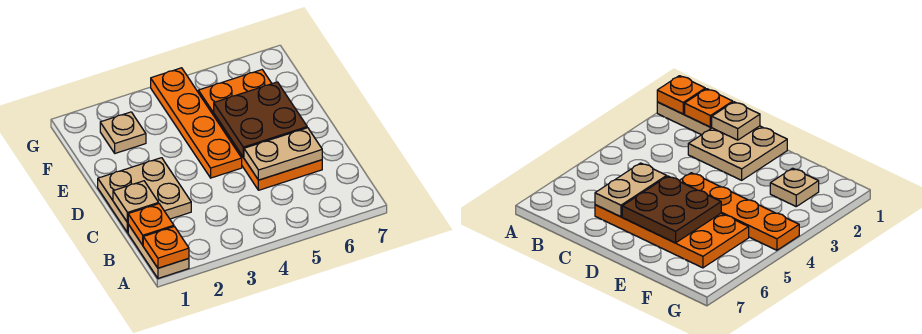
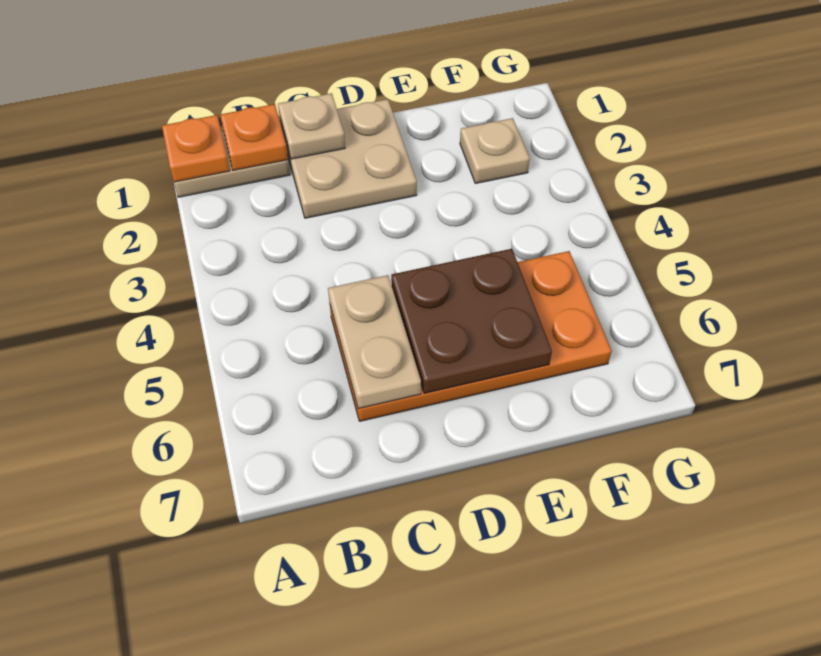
orange 1x4 plate [151,68,242,178] -> none

